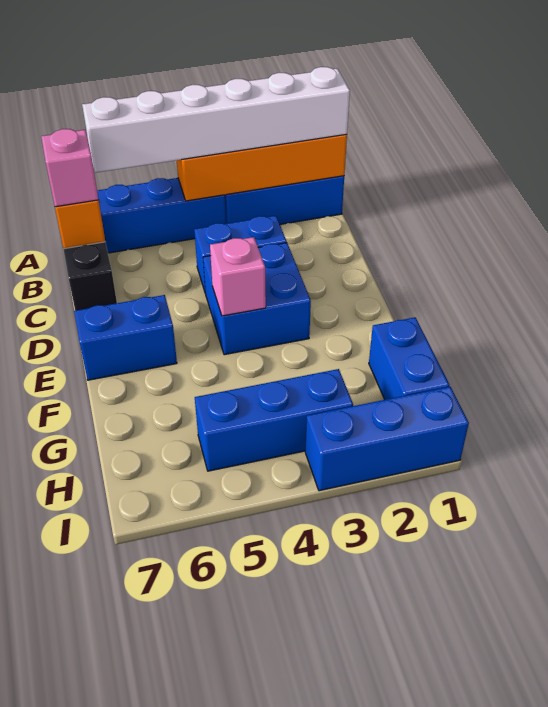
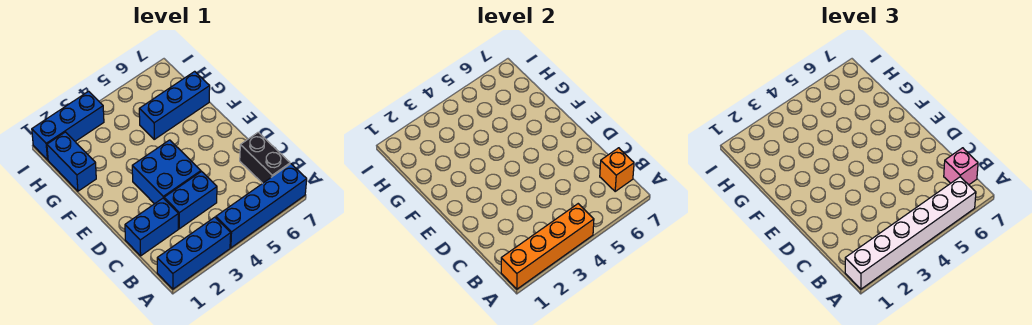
pink 1x1 brick [210,237,266,316] -> none
blue 1x2 brick [74,295,177,380] -> blue 1x2 brick moved to [125,198,178,256]
blue 1x3 brick [195,369,353,471] -> blue 1x3 brick moved to [139,71,210,139]

